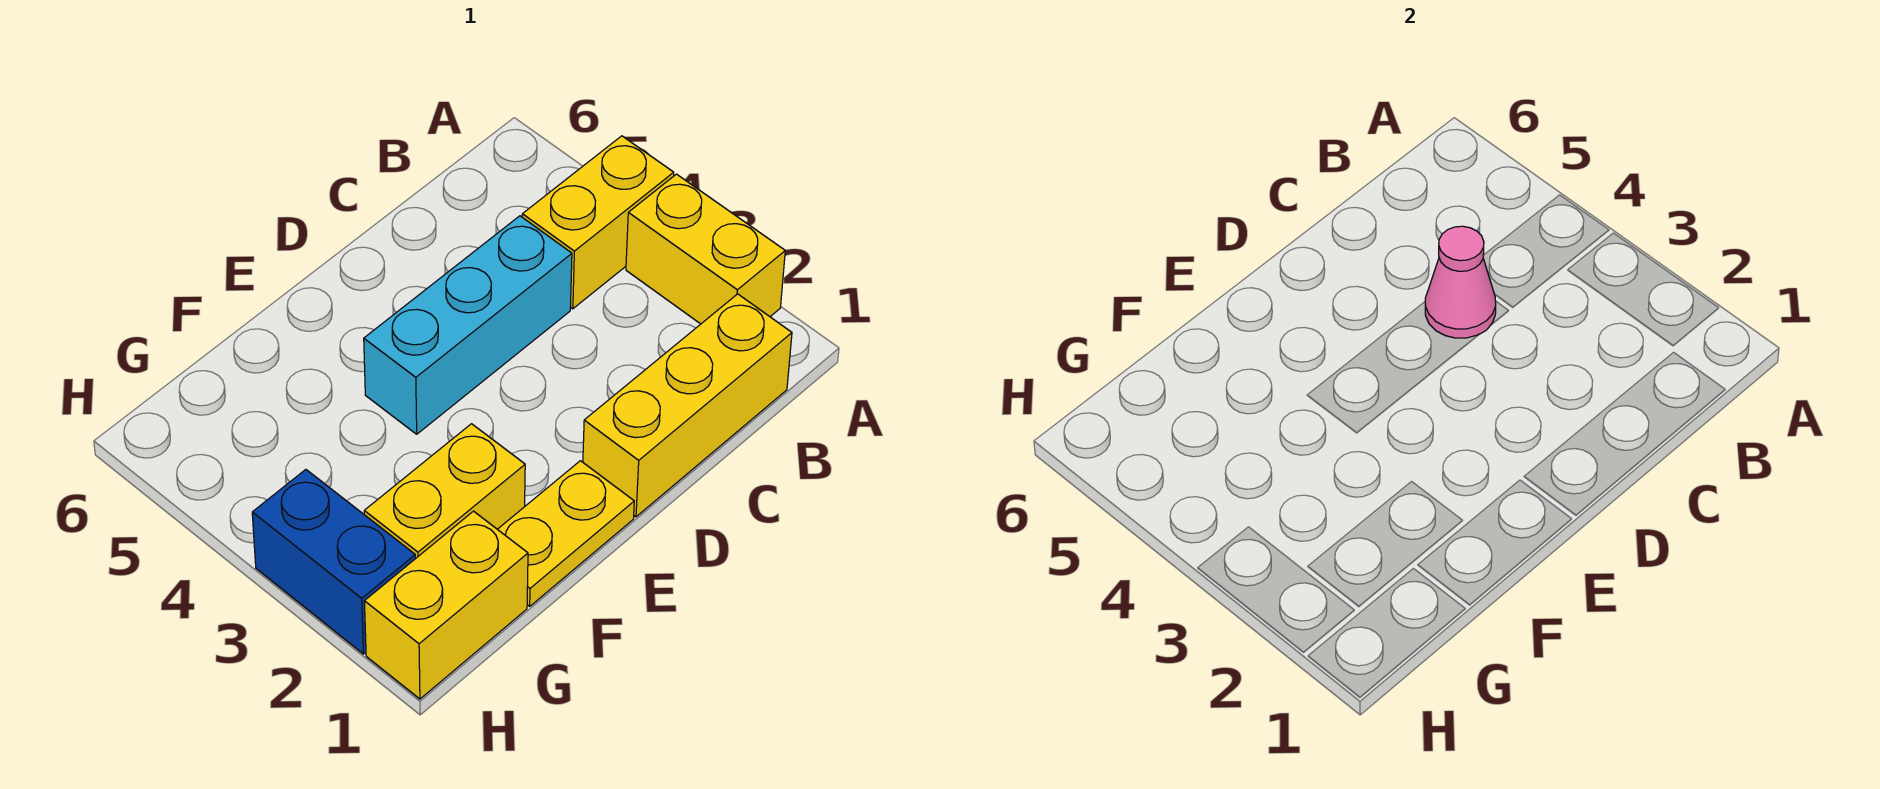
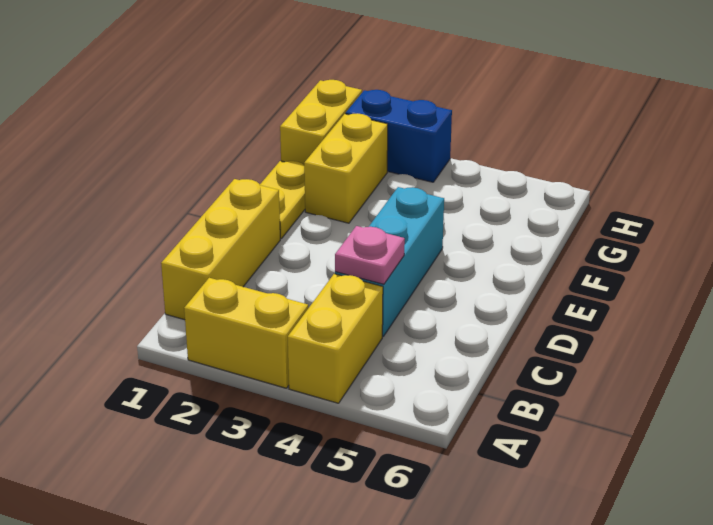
pink 1x1 cone [1425,226,1496,338] -> pink 1x1 plate [335,226,405,284]

